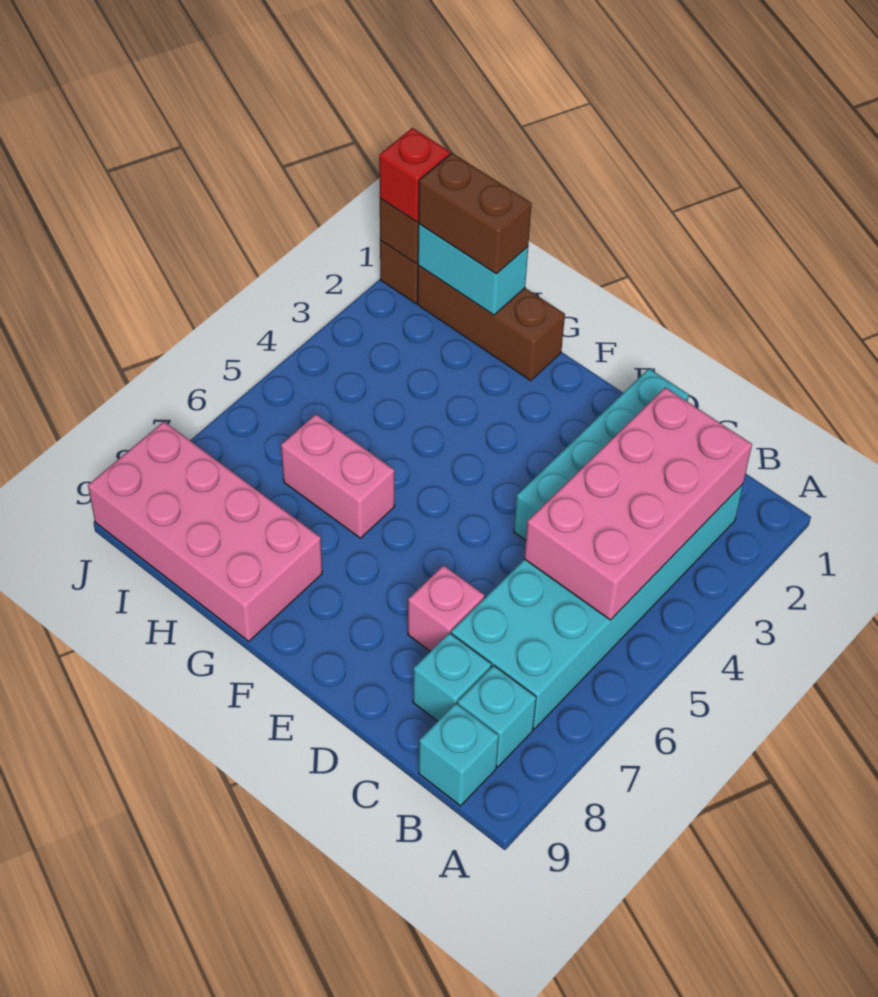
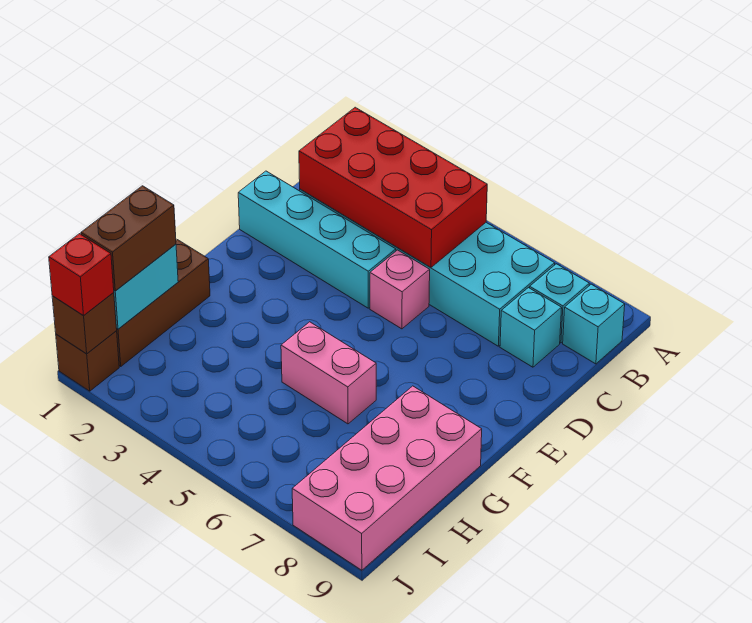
pink 2x4 brick [524,387,752,620] -> red 2x4 brick [299,107,487,268]
pink 1x1 brick [408,565,484,651] -> pink 1x1 brick moved to [370,250,430,329]
pink 1x2 brick [281,414,394,538] -> pink 1x2 brick turned to [281,322,376,424]

